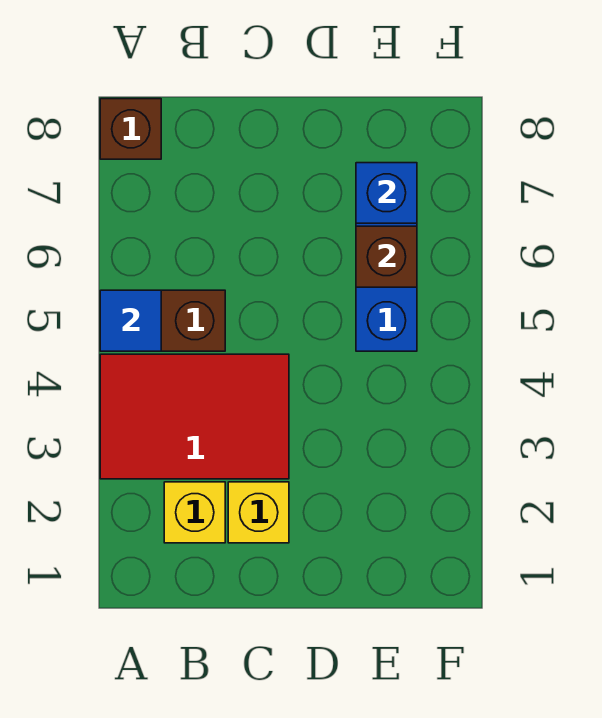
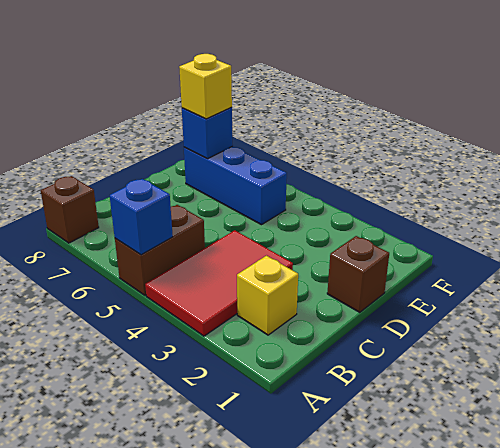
blue 1x1 tile [100,290,161,351] -> blue 1x1 brick [110,179,173,255]
yellow 1x1 brick [228,482,289,543] -> yellow 1x1 brick moved to [179,54,232,119]
brown 1x1 brick [356,226,417,287] -> brown 1x1 brick moved to [327,236,389,312]

